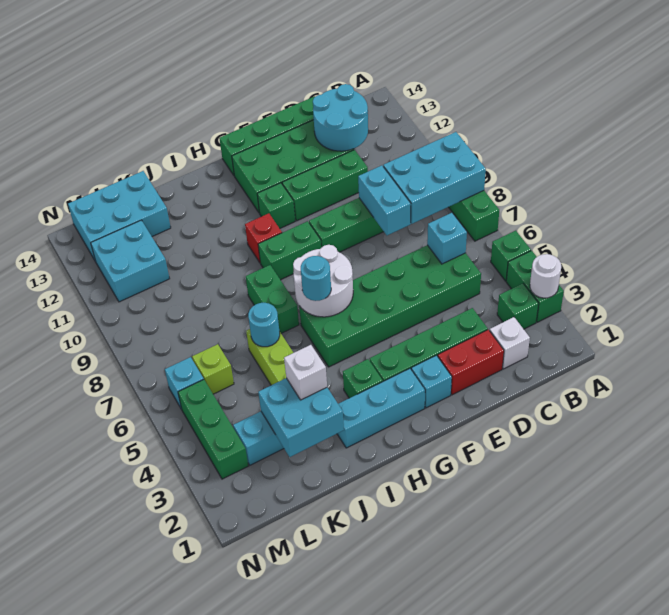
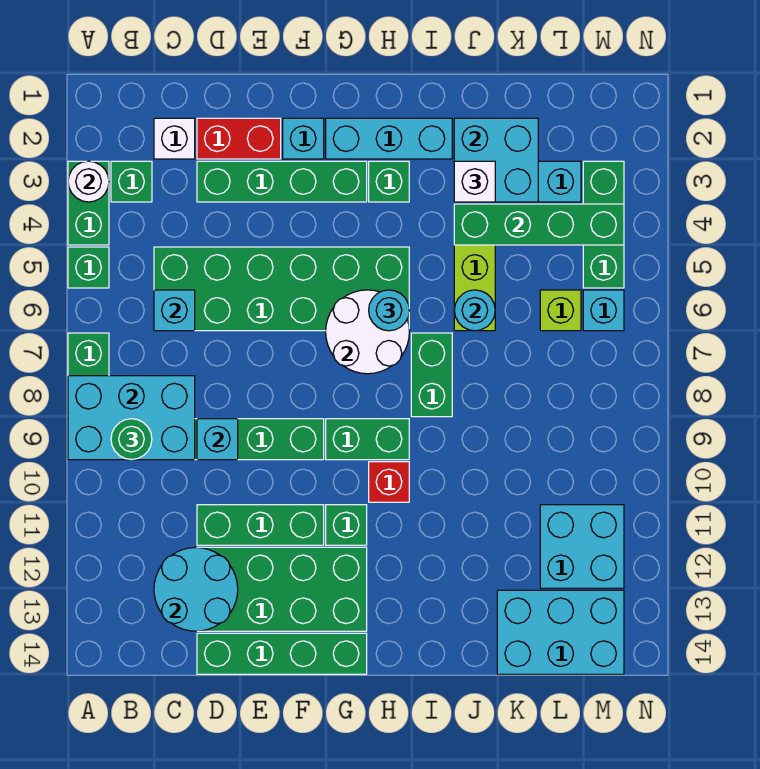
none -> green 1x1 round brick [111,419,152,460]
cyan 1x2 brick [358,165,411,235] -> cyan 1x1 brick [197,419,238,460]
none -> green 1x4 brick [454,204,624,245]

